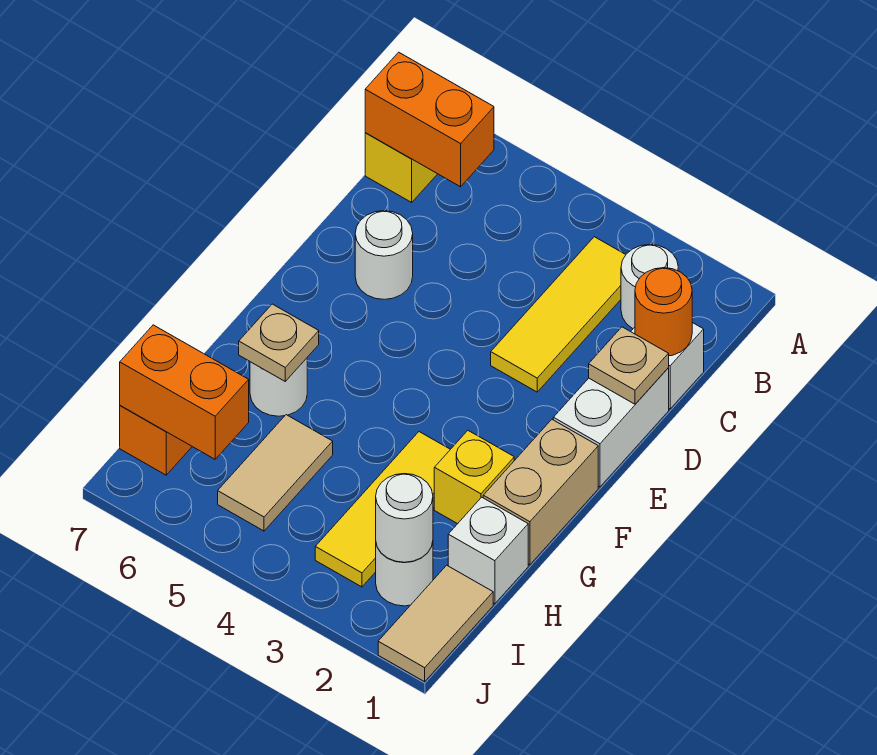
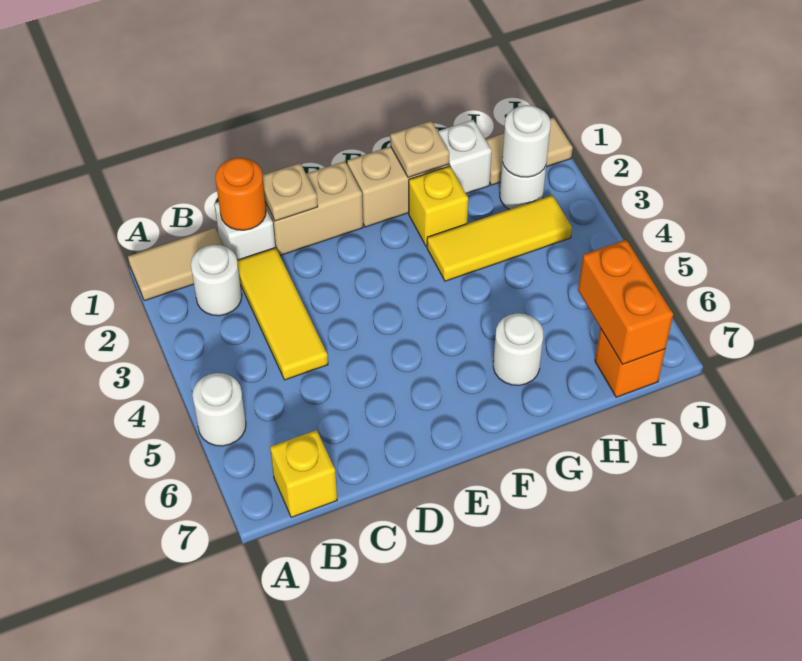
yellow 1x3 tile [491,237,626,392] -> yellow 1x3 tile turned to [237,247,328,380]
orange 1x2 brick [365,52,494,187] -> none
white 1x2 brick [553,368,669,487] -> tan 1x2 brick [265,161,363,255]
white 1x1 round brick [355,211,413,299] -> white 1x1 round brick moved to [192,373,246,446]
tan 1x1 plate [239,304,319,381] -> tan 1x1 plate moved to [390,121,450,178]
tan 1x2 tile [218,415,333,531] -> tan 1x2 tile moved to [128,228,224,301]

